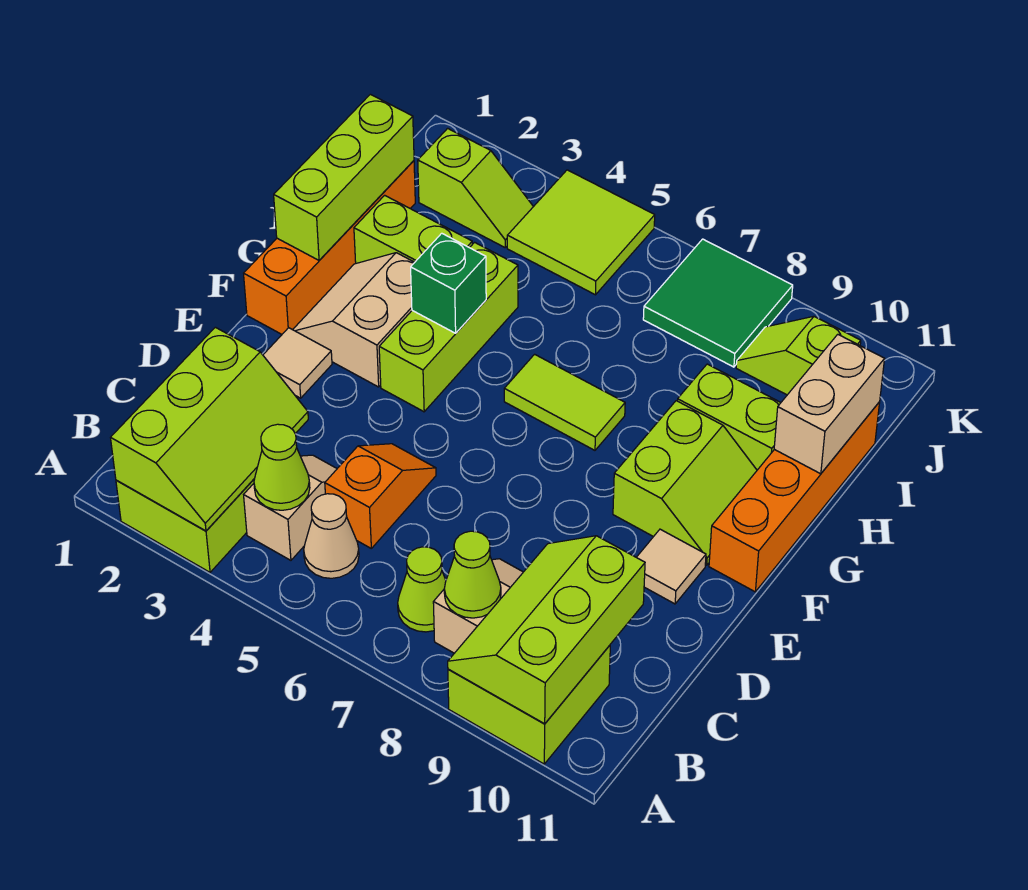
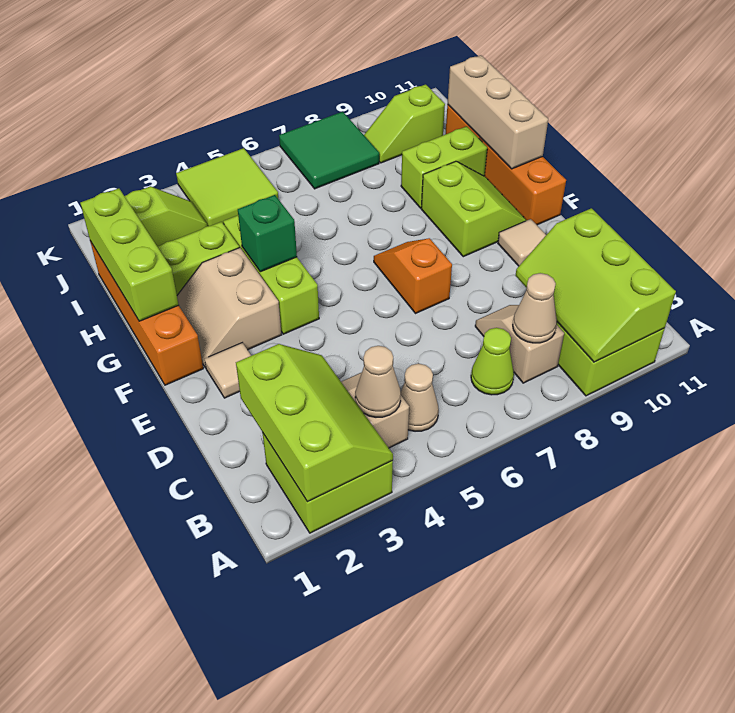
lime 1x1 cone [254,424,310,510] -> tan 1x1 cone [355,346,401,417]
lime 1x1 cone [444,531,501,618] -> tan 1x1 cone [513,273,557,343]
orange 1x2 slope [325,444,436,548] -> orange 1x2 slope moved to [374,238,452,314]
lime 1x2 tile [504,354,625,450] -> none
tan 1x2 brick [774,334,884,474] -> tan 1x3 brick [448,55,548,169]

